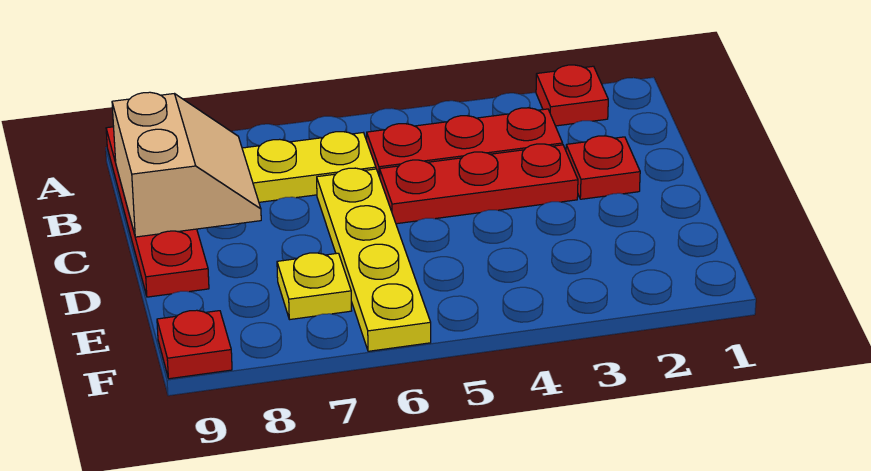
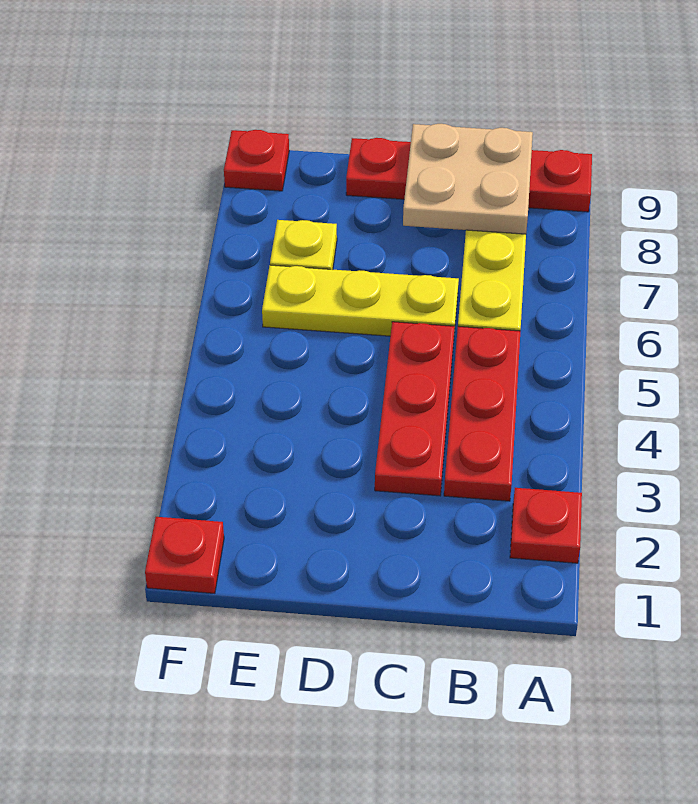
tan 2x2 slope [112,92,261,237] -> tan 2x2 plate [403,124,533,234]
red 1x1 plate [566,136,640,199] -> red 1x1 plate moved to [145,517,224,593]
yellow 1x4 plate [317,168,431,351] -> yellow 1x3 plate [262,265,459,336]

